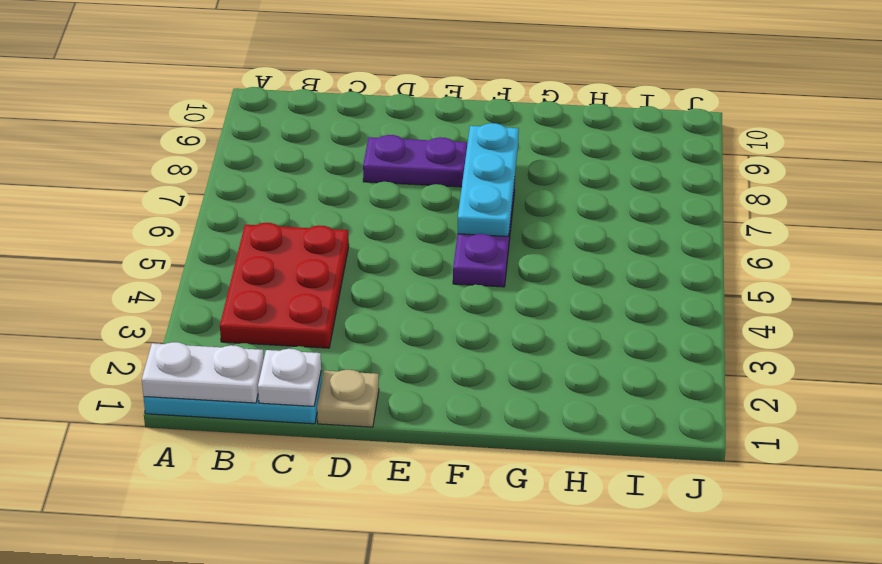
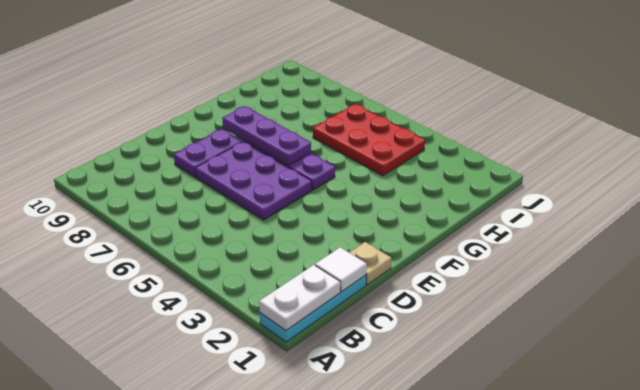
red 2x3 plate [220,223,349,348] -> red 2x3 plate moved to [313,104,425,176]
white 1x1 plate [258,349,321,406] -> white 1x1 tile [315,247,367,292]
none -> purple 2x3 plate [195,141,312,220]
cyan 1x3 plate [458,123,519,237] -> purple 1x3 plate [222,106,311,166]

